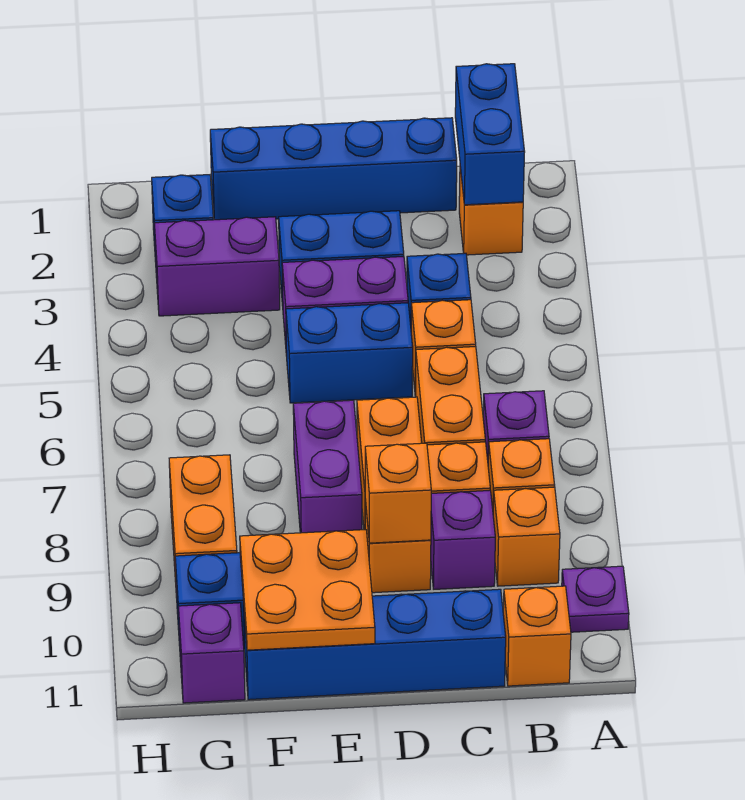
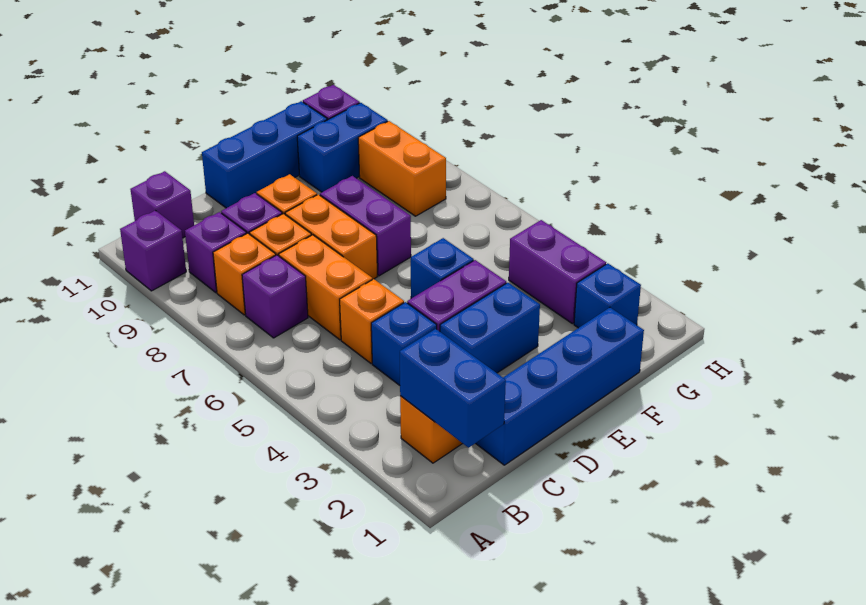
purple 1x1 plate [562,566,629,632] -> purple 1x1 brick [120,210,186,291]
orange 1x1 brick [493,487,560,586] -> purple 1x1 brick [185,212,247,292]
orange 1x1 brick [503,586,571,686] -> purple 1x1 brick [130,171,194,238]
blue 1x4 brick [244,589,506,700] -> blue 1x3 brick [202,101,327,208]
blue 1x2 brick [286,303,413,403] -> blue 1x1 brick [411,238,474,298]
orange 1x1 brick [365,443,431,543] -> none
orange 2x2 plate [240,530,375,650] -> none
purple 1x2 brick [154,217,280,316] -> purple 1x2 brick turned to [509,220,606,324]

